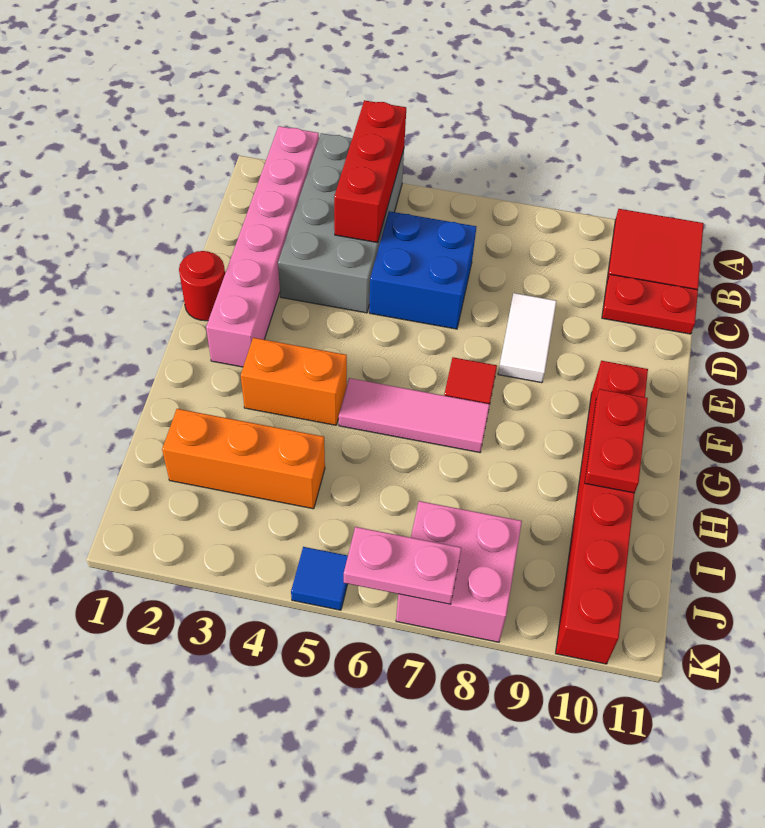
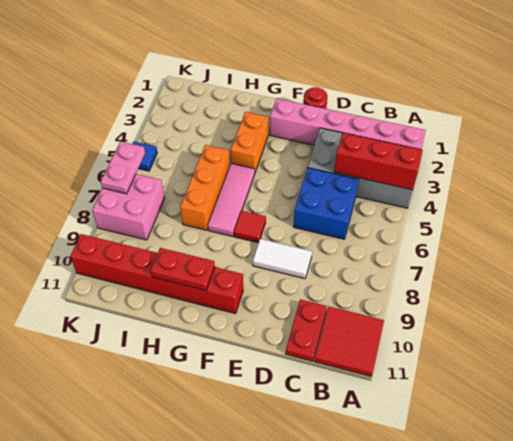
orange 1x3 brick [162,409,325,509] -> orange 1x3 brick moved to [180,145,230,230]

